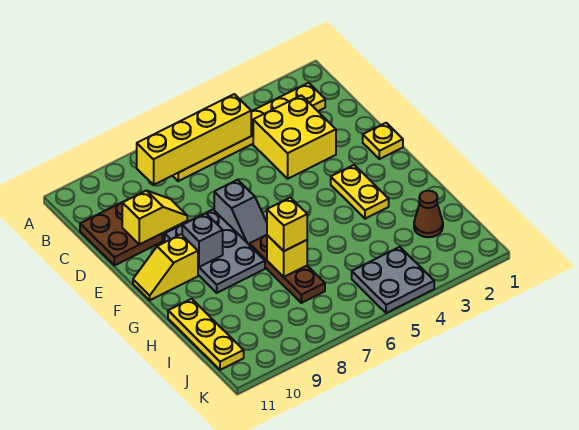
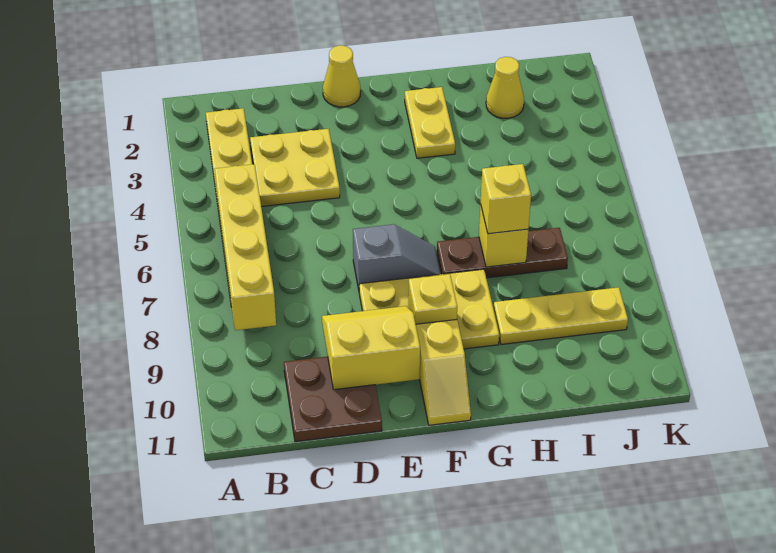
yellow 2x2 brick [253,95,336,179] -> yellow 2x2 plate [250,129,340,207]
yellow 1x2 slope [122,191,187,245] -> yellow 2x2 slope [322,306,420,390]
yellow 1x1 plate [363,123,403,159] -> yellow 1x1 cone [323,45,361,107]
grey 2x3 plate [165,210,265,293] -> yellow 2x3 plate [359,269,499,349]
yellow 1x2 plate [331,165,389,219] -> yellow 1x2 plate turned to [405,87,455,158]
grey 1x1 brick [182,213,223,267] -> yellow 1x1 brick [408,274,457,324]
yellow 1x3 plate [168,299,244,370] -> yellow 1x3 plate moved to [494,287,628,344]
brown 1x1 cone [414,191,443,237] -> yellow 1x1 cone [486,57,524,118]
grey 2x2 plate [352,247,434,313] -> none

